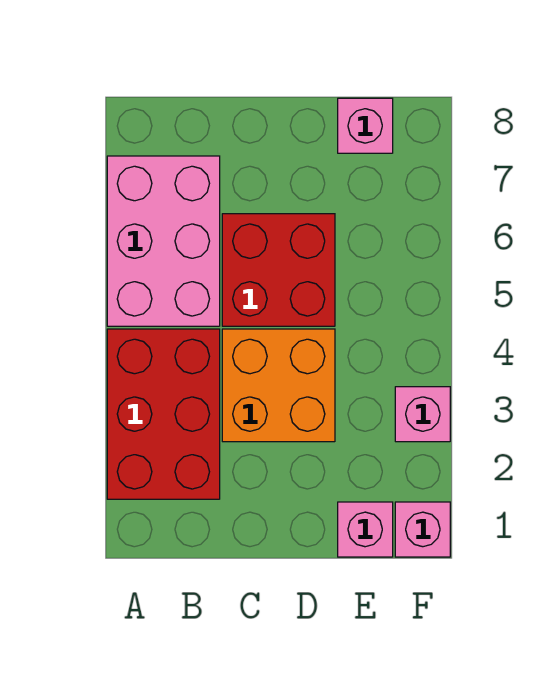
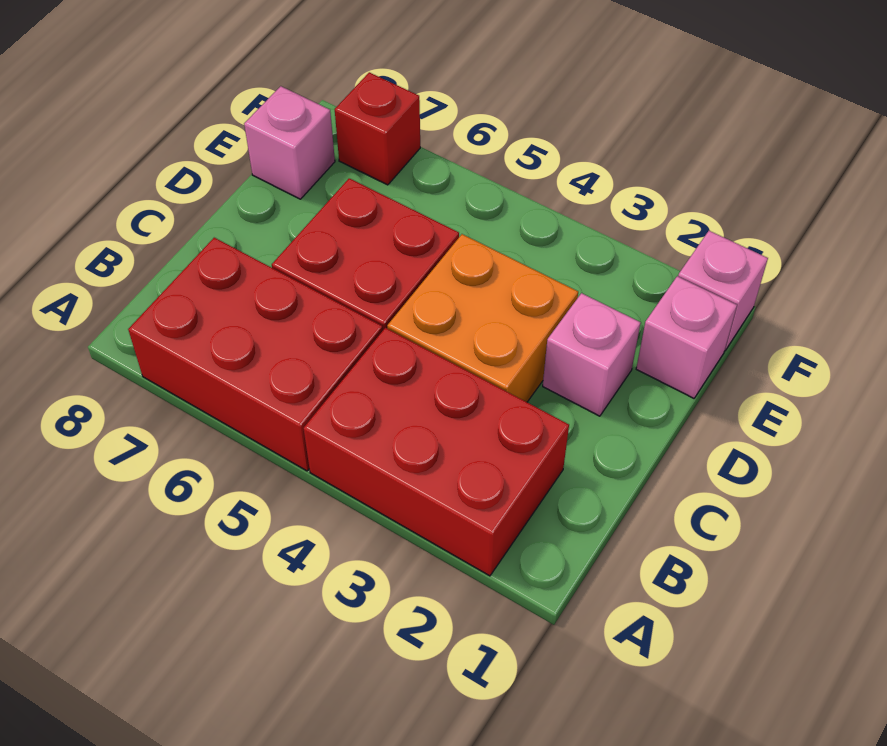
pink 2x3 brick [107,156,220,326] -> red 2x3 brick [128,238,383,471]
pink 1x1 brick [395,387,450,442] -> pink 1x1 brick moved to [543,293,641,416]
none -> red 1x1 brick [335,72,420,185]

